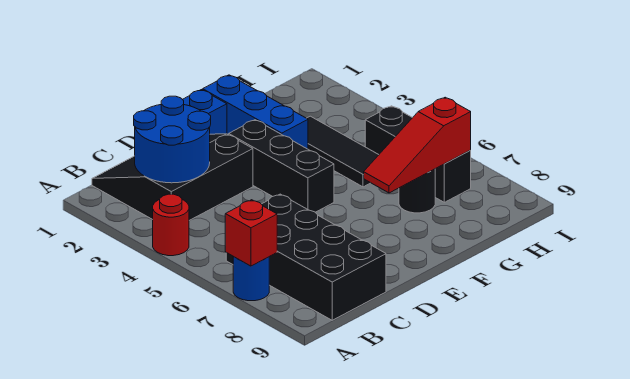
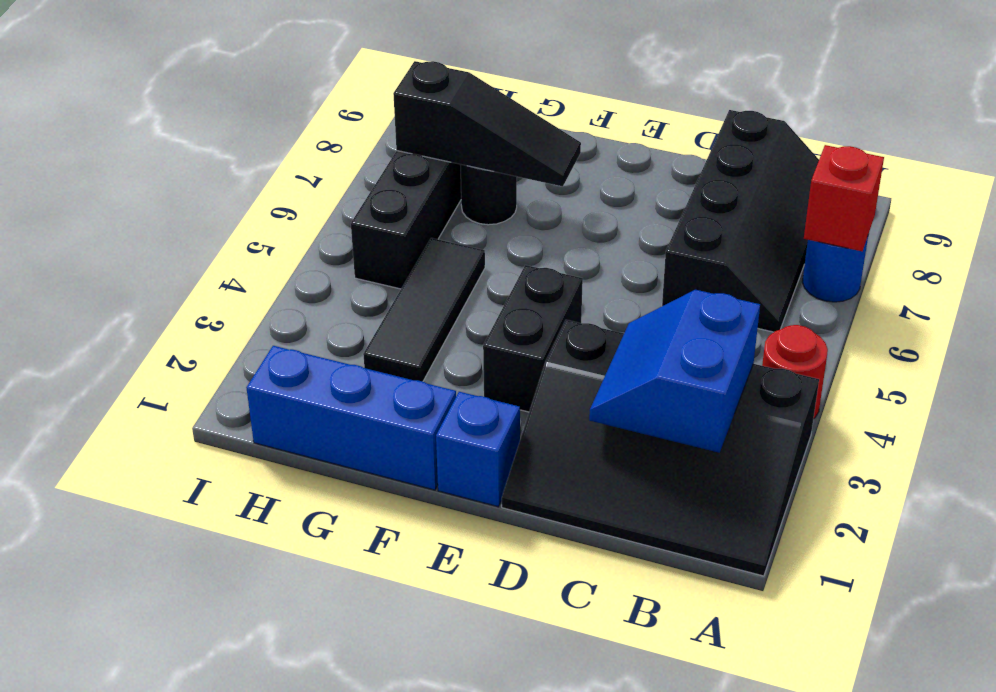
black 3x3 slope [92,134,253,220] -> black 3x4 slope [502,320,819,576]
blue 2x2 round brick [134,96,211,183] -> blue 2x2 slope [589,290,760,453]
black 2x4 brick [226,194,386,320] -> black 2x4 slope [662,110,819,332]
black 1x3 brick [229,120,334,212] -> black 1x2 brick [483,265,583,412]
blue 1x3 brick [203,75,308,149] -> blue 1x3 brick turned to [246,346,456,490]
red 1x3 slope [364,97,471,193] -> black 1x3 slope [393,61,581,186]

